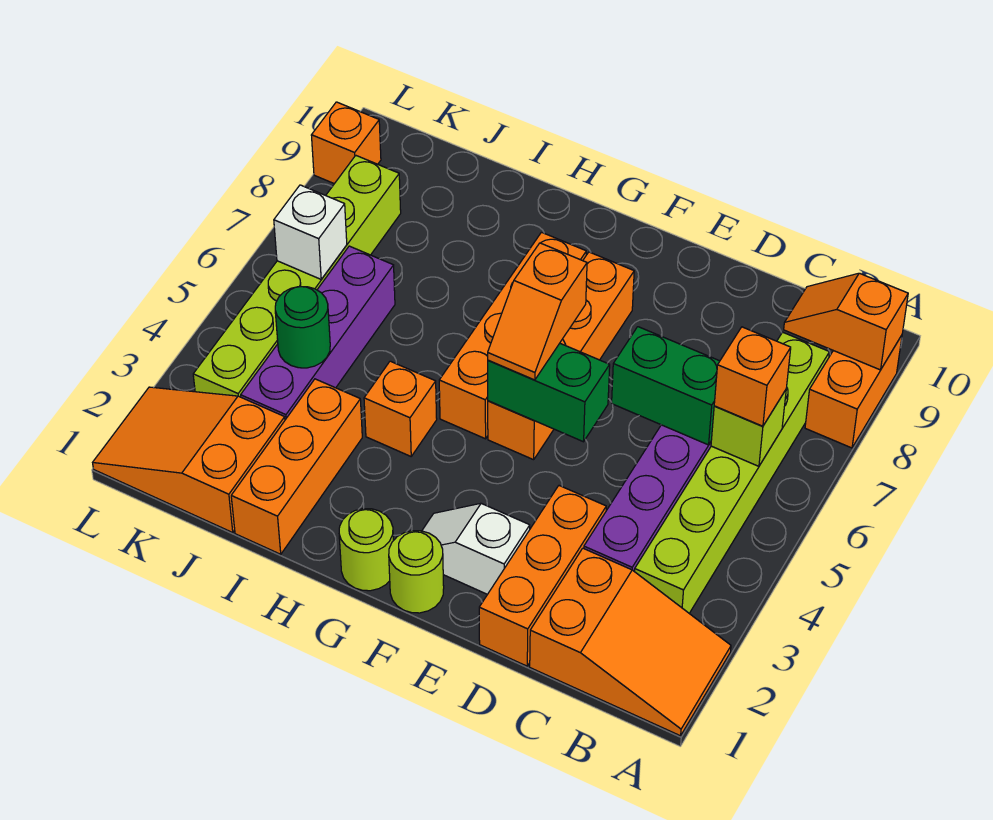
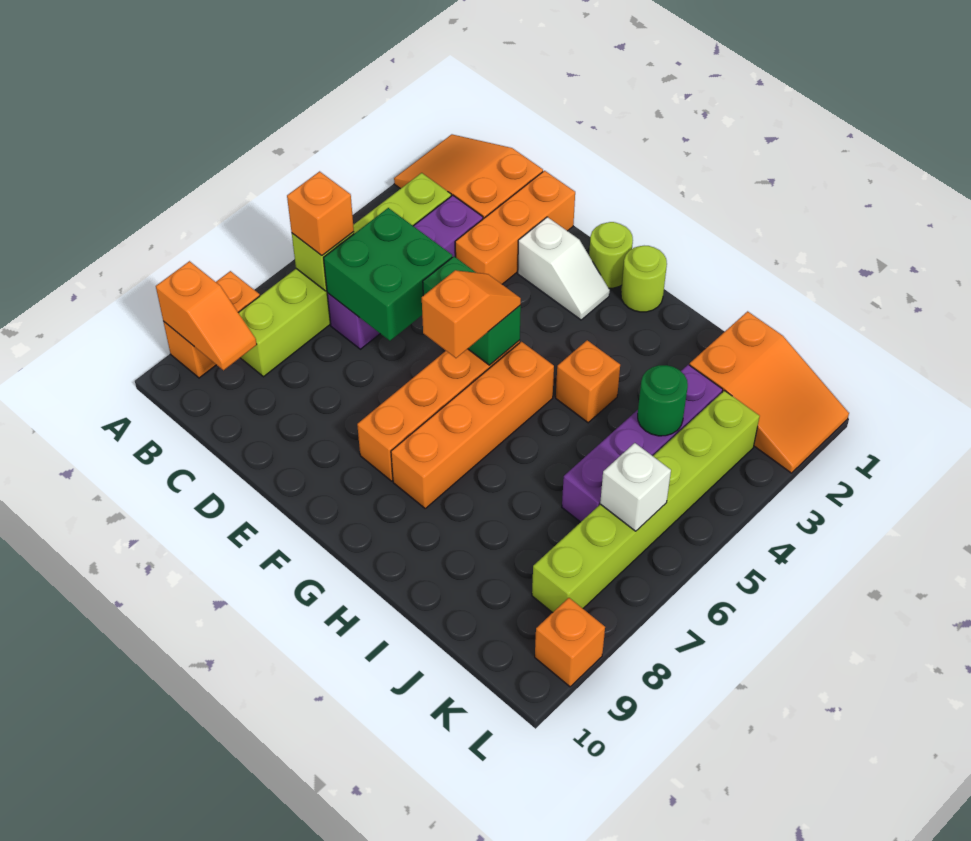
green 1x2 brick [612,327,720,445] -> green 2x2 brick [324,208,452,341]
orange 1x3 brick [231,379,362,554] -> none

